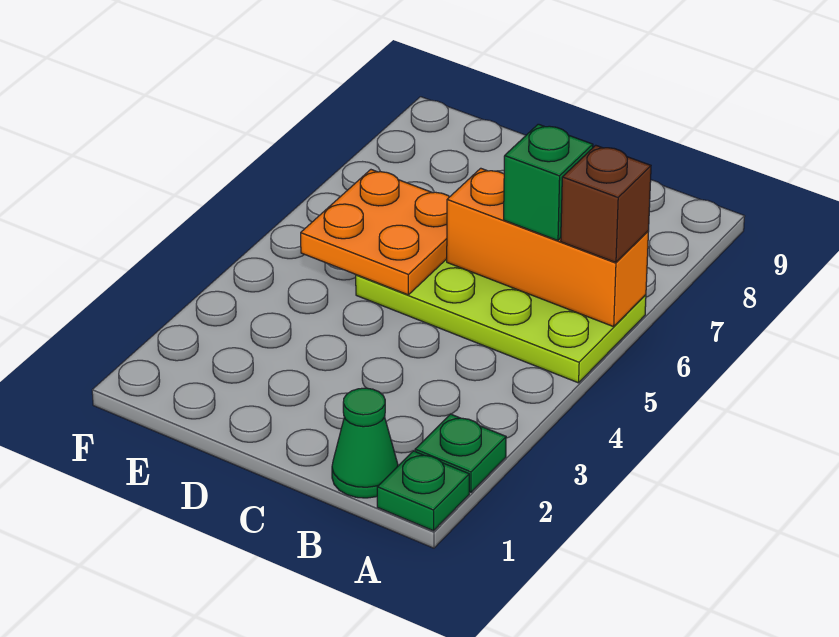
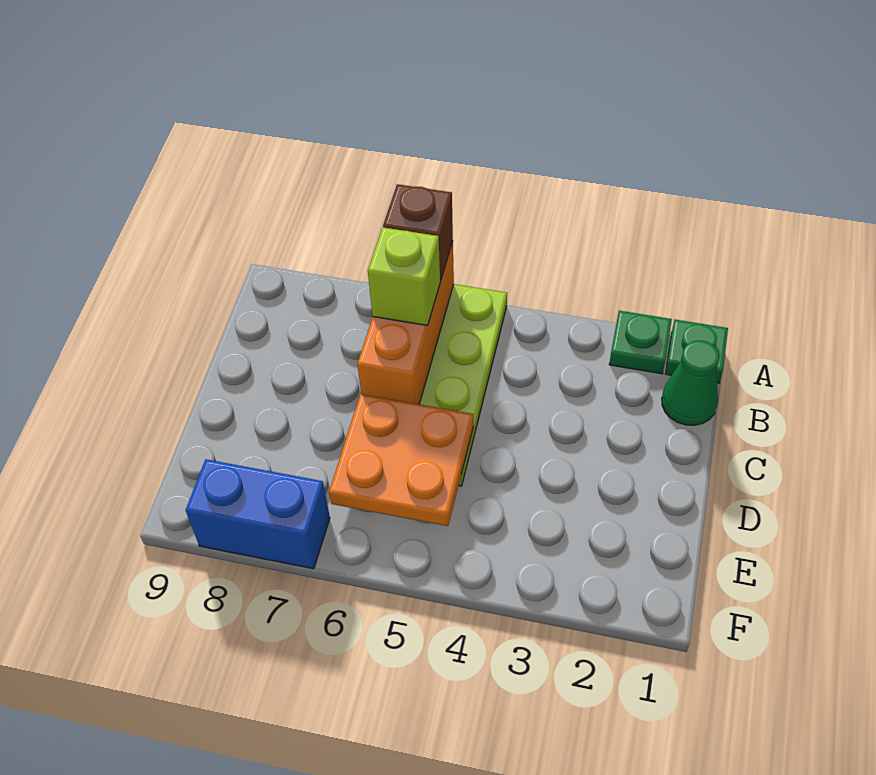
green 1x1 brick [504,124,593,241] -> lime 1x1 brick [368,227,440,326]
none -> blue 1x2 brick [186,459,330,569]

